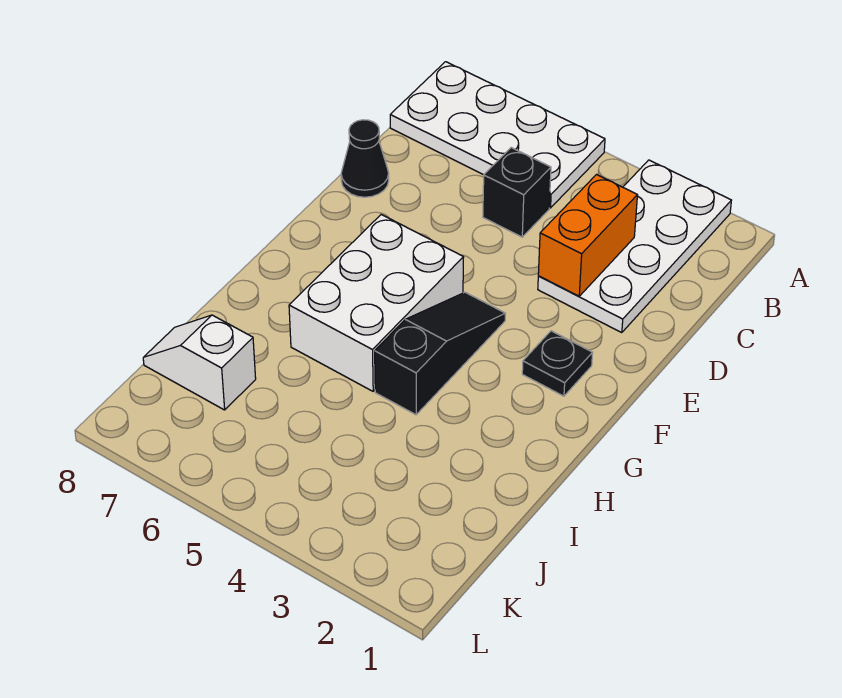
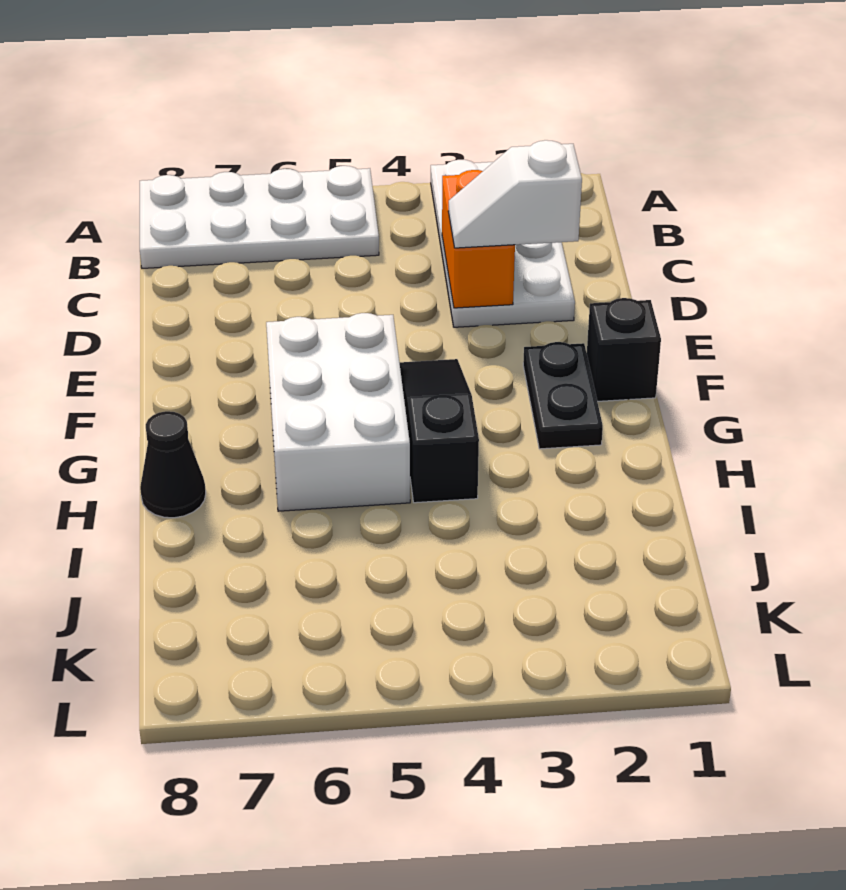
black 1x1 brick [483,148,551,237] -> black 1x1 brick moved to [587,298,661,401]
black 1x1 cone [341,120,389,197] -> black 1x1 cone moved to [140,411,206,518]
black 1x1 plate [522,331,593,396] -> black 1x2 plate [523,342,603,449]
white 1x2 slope [143,315,256,410] -> white 1x2 slope moved to [448,140,582,248]

